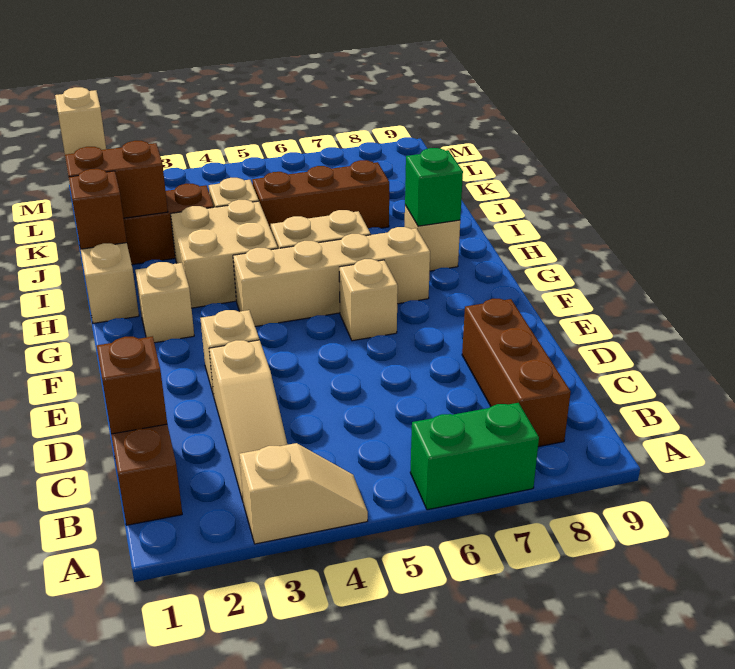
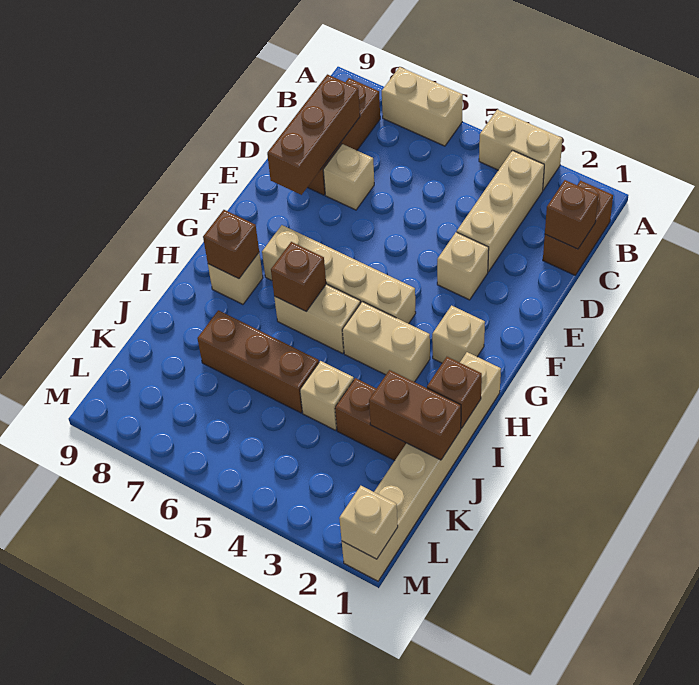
tan 1x2 slope [239,443,368,544] -> tan 1x2 brick [479,110,562,190]
green 1x2 brick [410,403,539,510] -> tan 1x2 brick [382,67,463,146]
tan 1x3 slope [209,340,288,501] -> tan 1x3 brick [457,150,544,272]
none -> brown 1x3 brick [267,74,360,195]
tan 1x1 brick [339,259,398,341] -> tan 1x1 brick moved to [323,144,374,210]
tan 2x2 brick [171,200,278,308] -> tan 1x2 brick [342,302,430,382]
none -> brown 1x1 brick [271,242,326,311]
green 1x1 brick [405,148,463,226] -> brown 1x1 brick [203,210,259,279]

